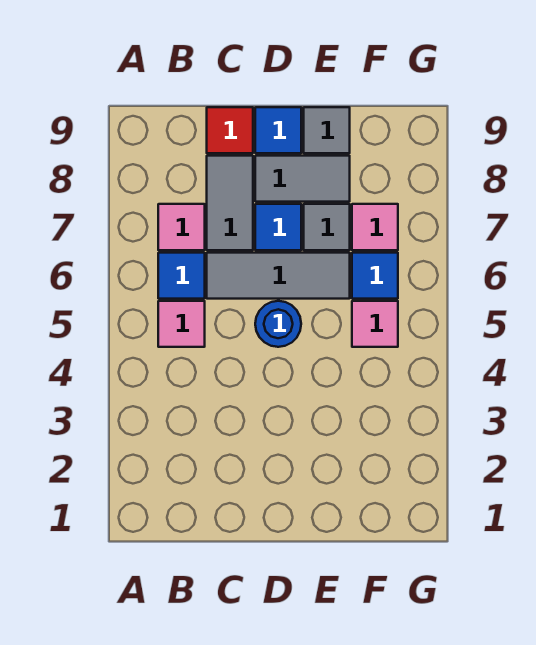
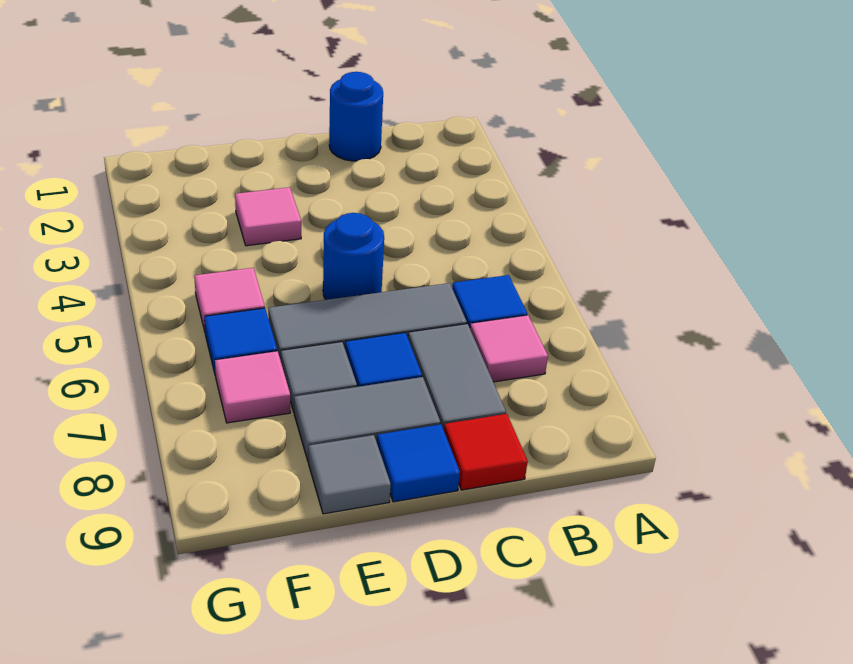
pink 1x1 tile [158,301,205,347] -> pink 1x1 tile moved to [235,187,301,246]
none -> blue 1x1 round brick [329,72,383,161]

